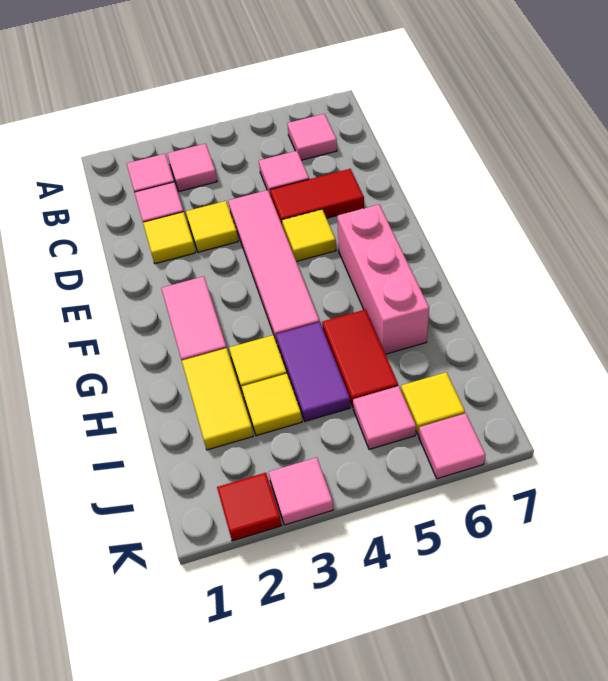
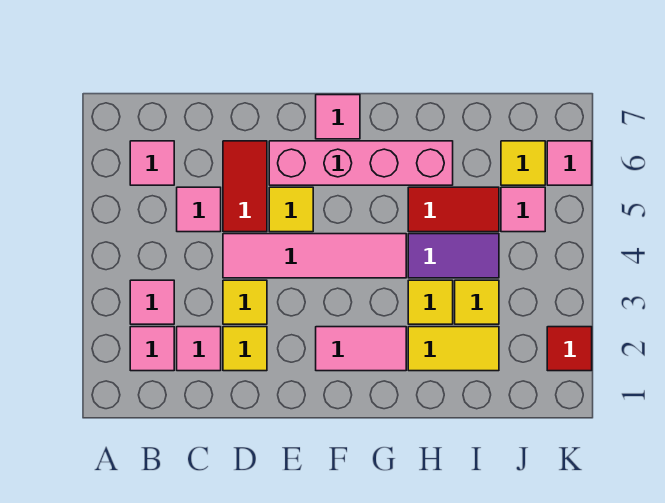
pink 1x3 brick [337,205,429,354] -> pink 1x4 brick [269,141,453,185]
pink 1x1 tile [269,458,333,525] -> pink 1x1 tile moved to [316,95,360,139]

